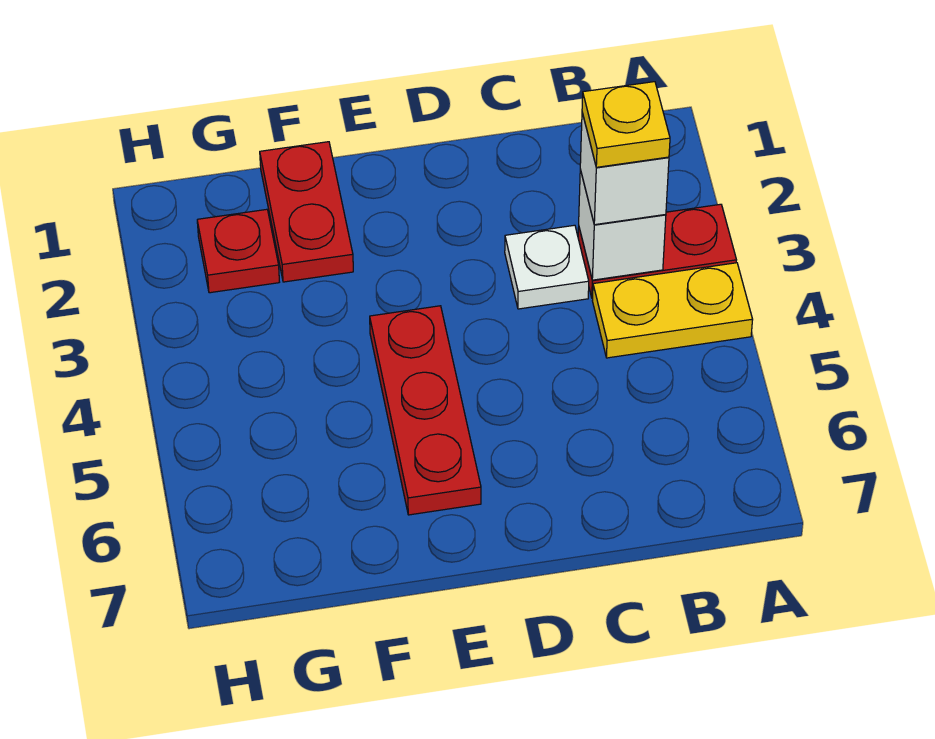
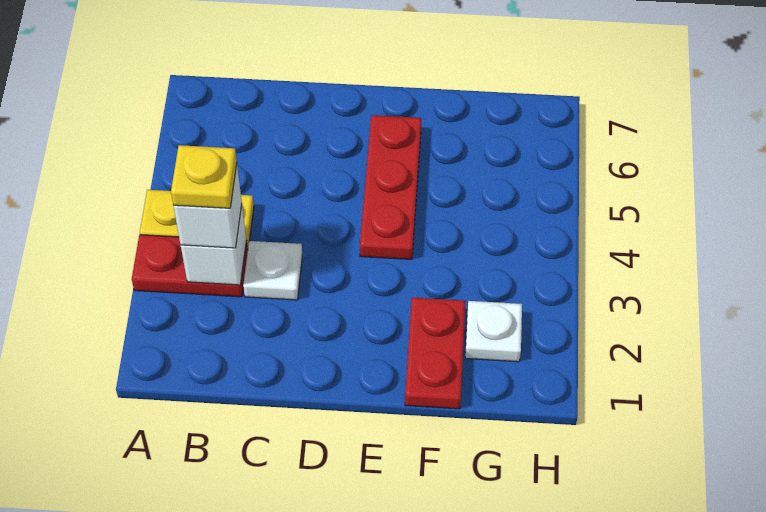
red 1x1 plate [197,209,279,293] -> white 1x1 plate [465,301,522,362]

